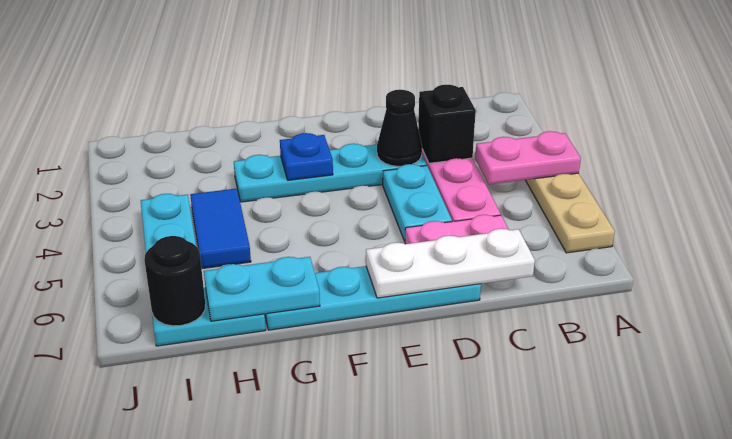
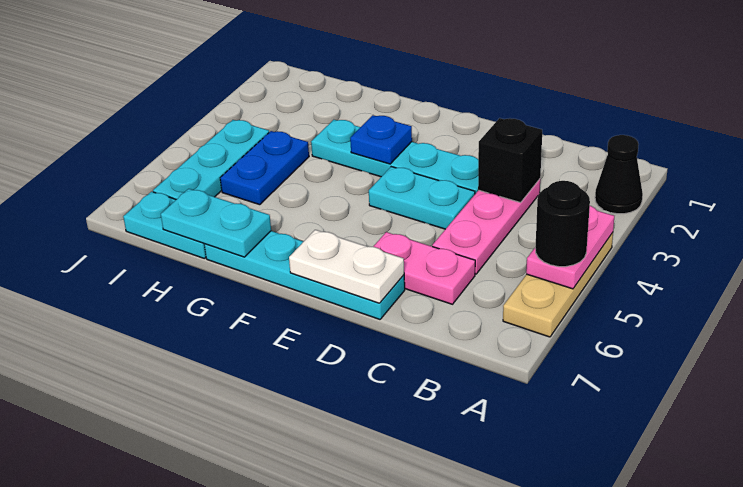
pink 1x2 plate [475,131,581,184] -> pink 1x2 plate turned to [526,206,614,289]
white 1x3 plate [366,229,535,298] -> white 1x2 plate [289,230,404,303]
black 1x1 cone [377,90,422,167] -> black 1x1 cone moved to [595,135,643,214]
cyan 1x2 plate [383,164,452,241] -> cyan 1x2 plate turned to [369,167,475,229]
blue 1x2 tile [190,189,251,269] -> blue 1x2 plate [220,131,309,205]
black 1x1 round brick [144,236,205,326] -> black 1x1 round brick moved to [535,181,590,267]

